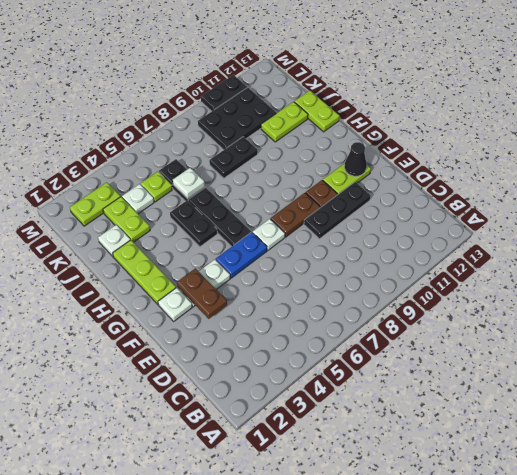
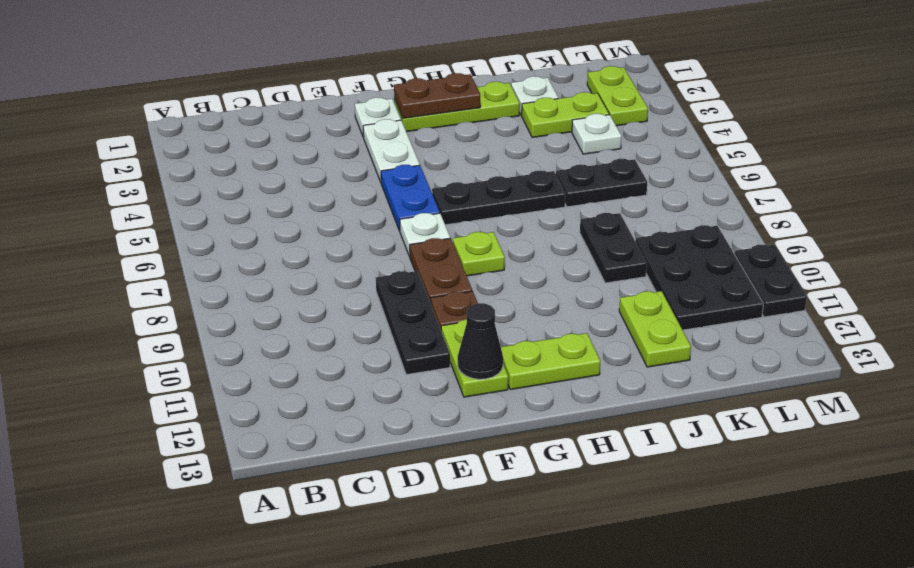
brown 1x2 plate [177,268,227,319] -> brown 1x2 plate moved to [394,73,480,118]
black 1x2 plate [170,200,217,247] -> none
lime 1x2 plate [294,91,339,132] -> lime 1x2 plate moved to [501,333,600,390]
white 1x1 plate [173,168,205,199] -> none
lime 1x1 plate [141,172,172,202] -> lime 1x1 plate moved to [453,232,505,276]

